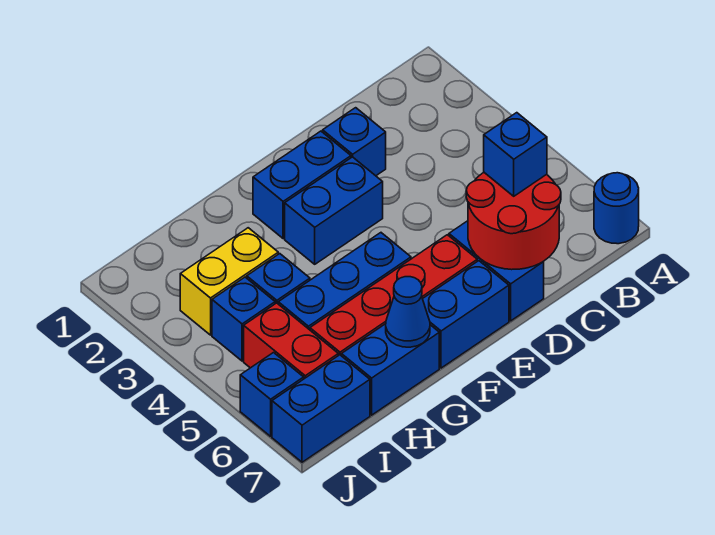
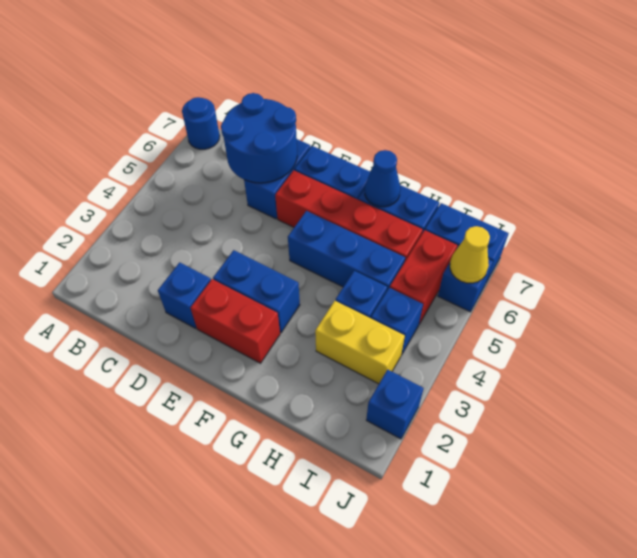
red 2x2 round brick [466,173,561,270] -> blue 2x2 round brick [221,93,297,183]
blue 1x1 brick [484,113,547,196] -> blue 1x1 brick moved to [366,370,424,439]
blue 1x2 brick [253,131,351,239] -> red 1x2 brick [190,279,280,363]
none -> yellow 1x1 cone [450,226,490,283]

